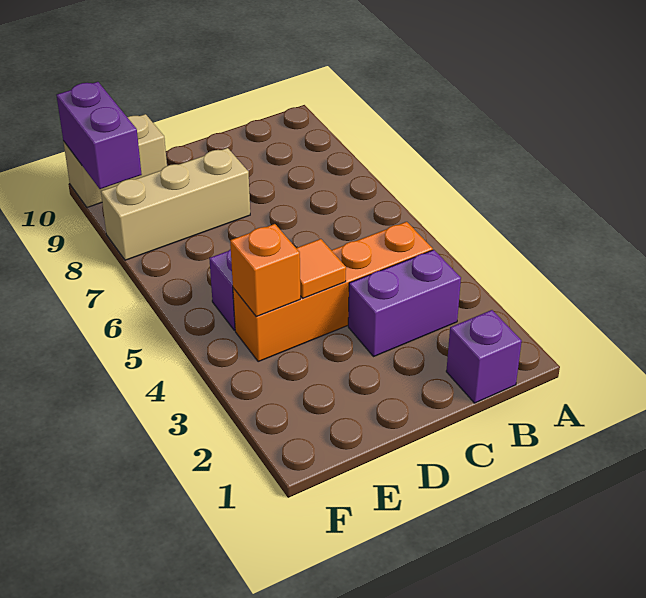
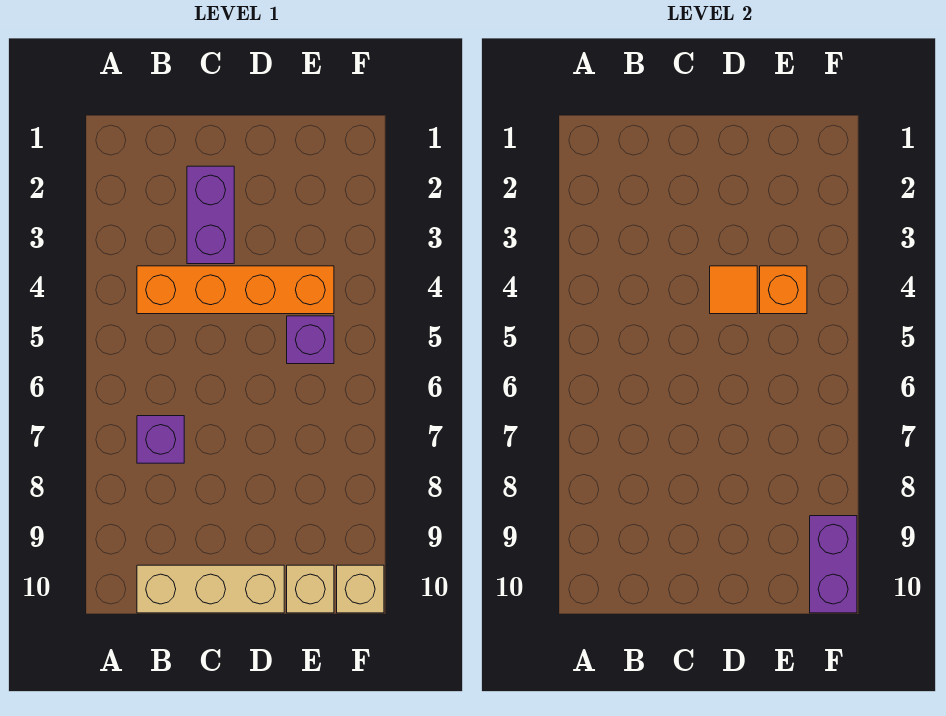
purple 1x1 brick [446,310,522,403] -> purple 1x1 brick moved to [137,416,184,463]
purple 1x2 brick [348,250,461,357] -> purple 1x2 brick turned to [187,166,234,264]
tan 1x3 brick [101,148,250,260] -> tan 1x3 brick moved to [137,565,284,613]

